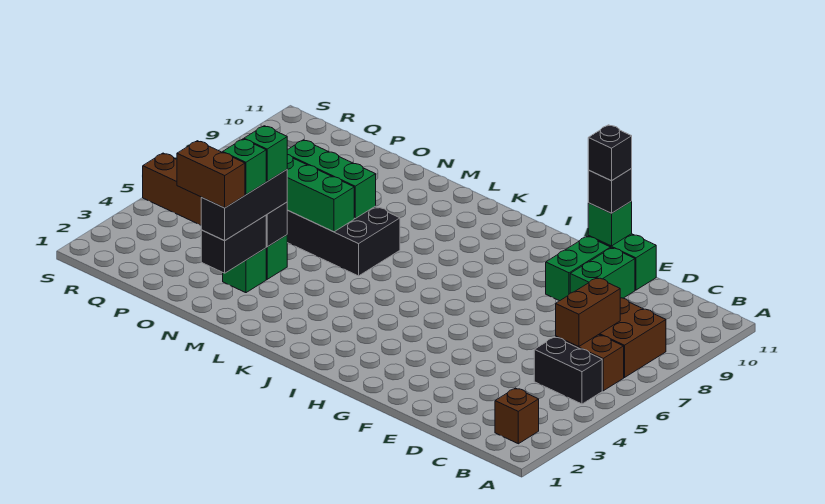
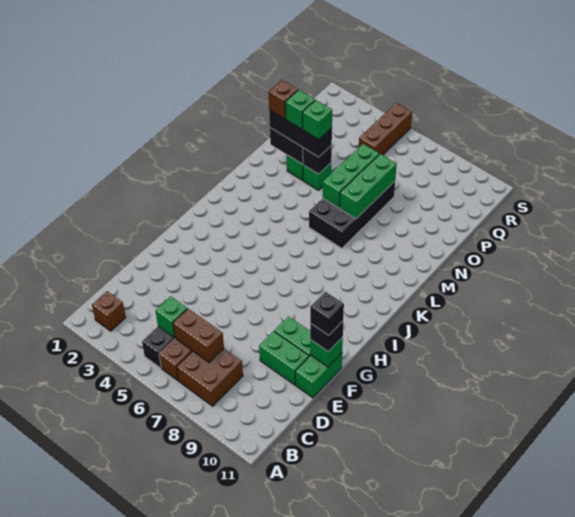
none -> green 1x1 brick [155,296,187,338]
brown 1x2 brick [177,141,245,208] -> brown 1x1 brick [269,80,298,119]

